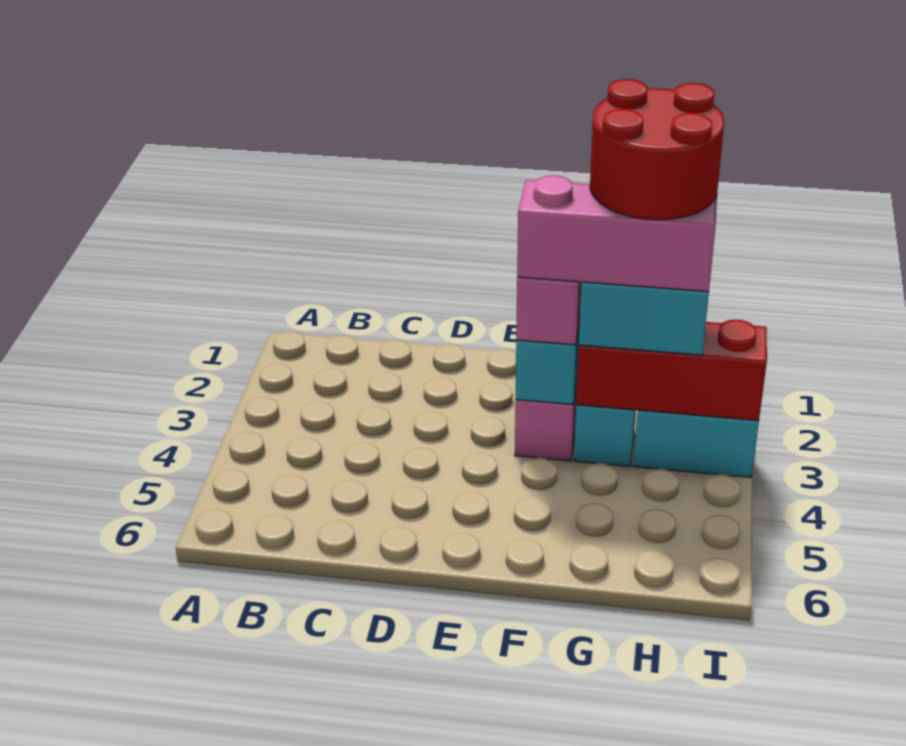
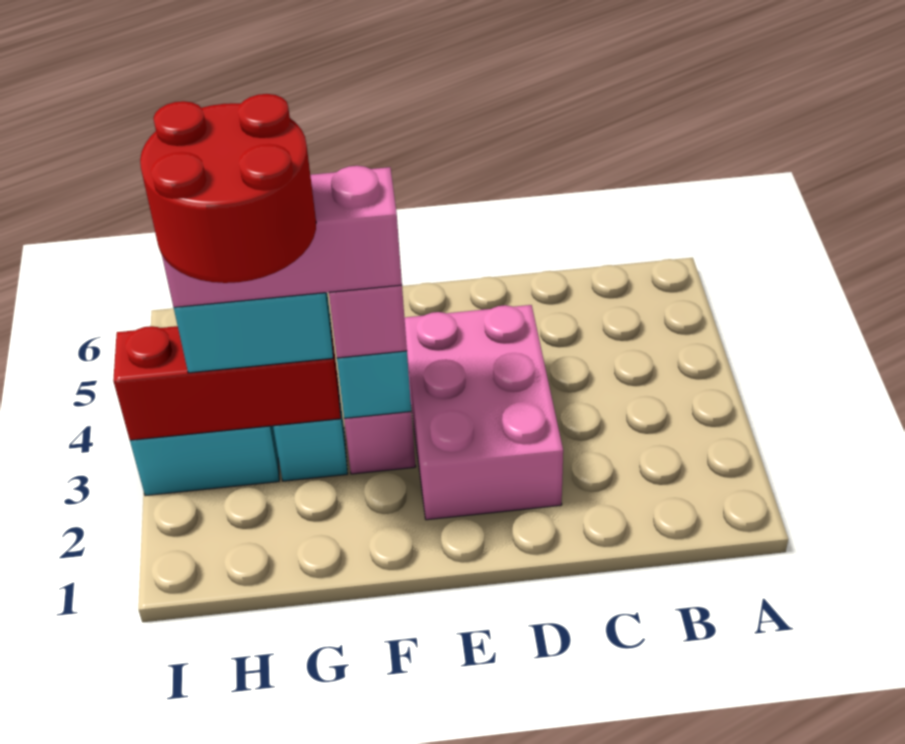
none -> pink 2x3 brick [404,305,563,520]

